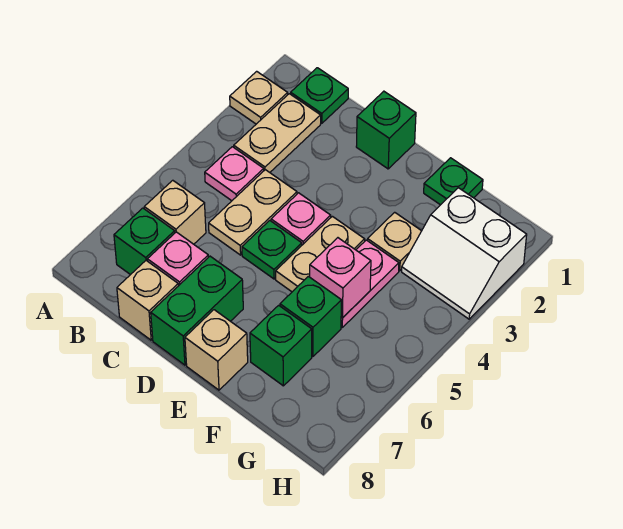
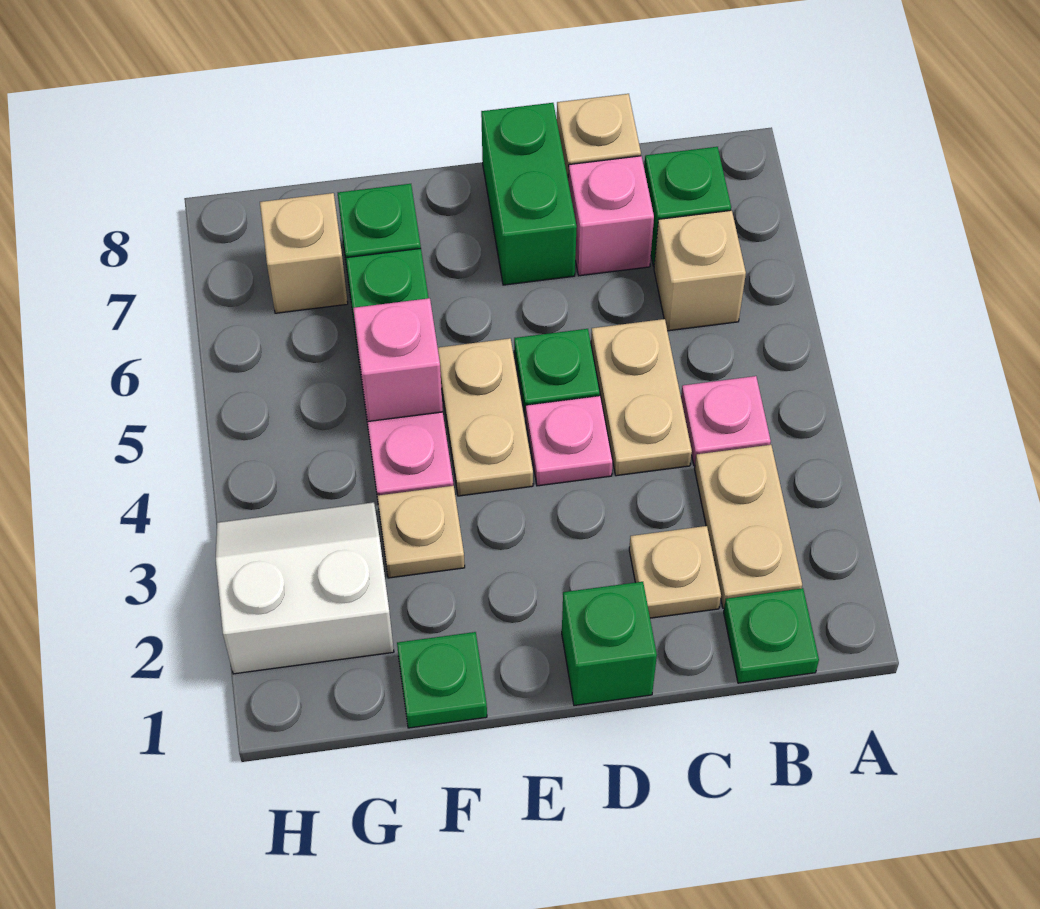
tan 1x1 plate [230,71,288,124] -> tan 1x1 plate moved to [629,526,721,618]
tan 1x1 brick [185,310,248,390] -> tan 1x1 brick moved to [260,193,348,313]

